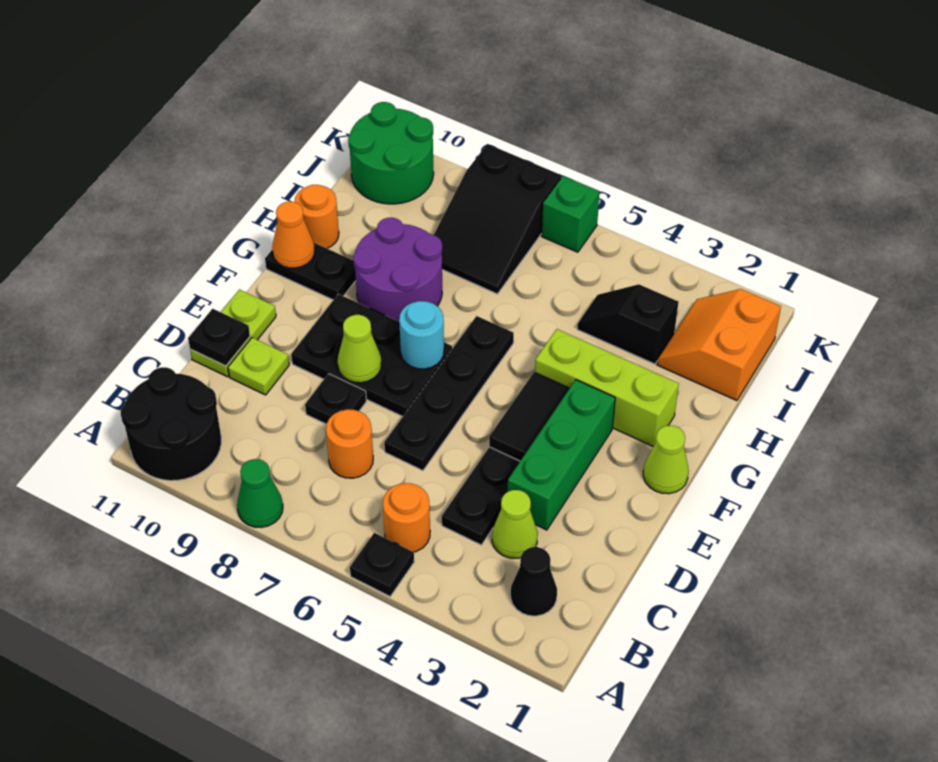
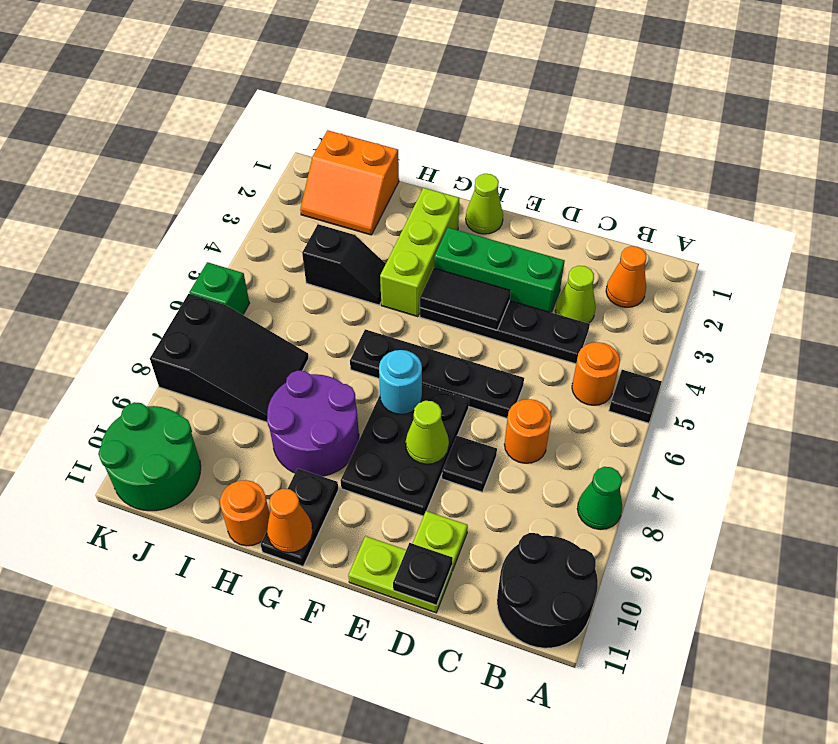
black 1x1 cone [511,547,557,616] -> orange 1x1 cone [606,246,646,307]
black 1x2 slope [577,284,679,364] -> black 1x2 slope turned to [302,224,386,305]

